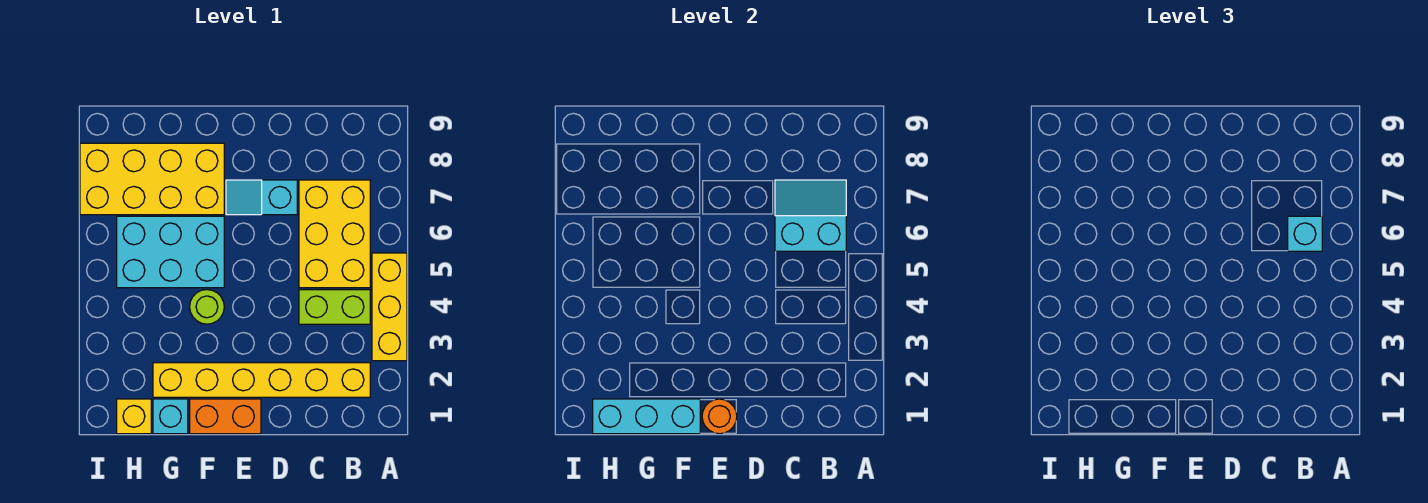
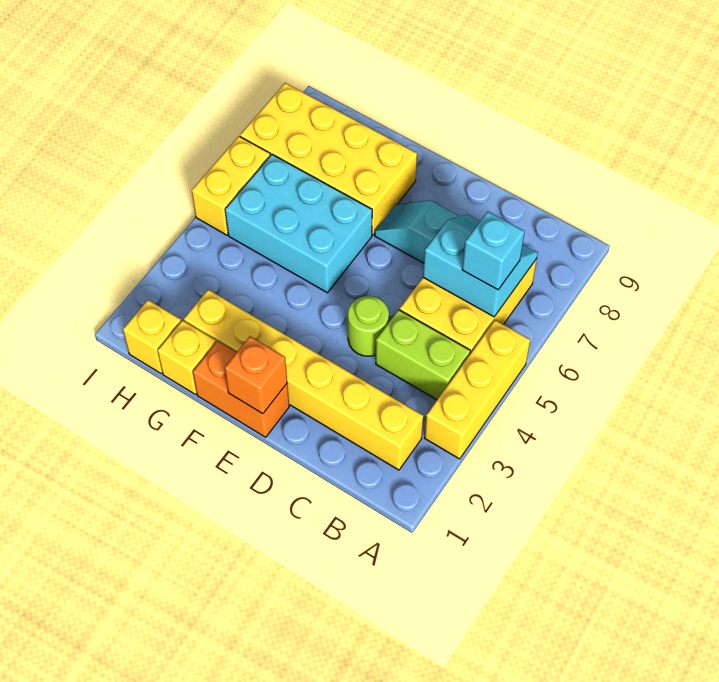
orange 1x1 round brick [702,399,737,434] -> orange 1x1 brick [225,336,287,414]
cyan 1x3 brick [593,399,700,434] -> none
lime 1x1 round brick [190,290,224,324] -> lime 1x1 round brick moved to [348,296,389,356]
cyan 1x1 brick [153,399,188,434] -> yellow 1x1 brick [158,320,216,394]
none -> yellow 1x2 brick [192,136,270,235]

